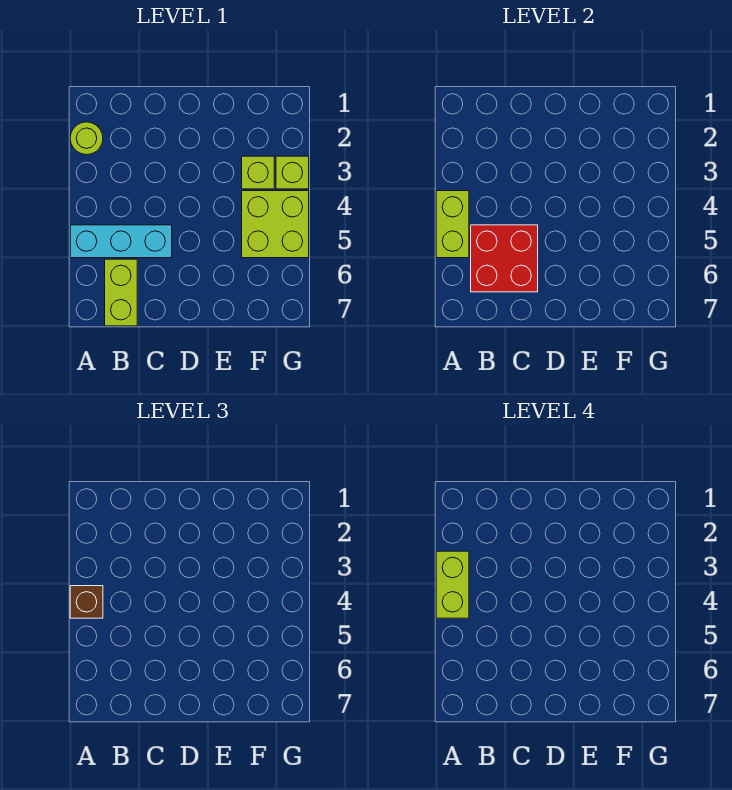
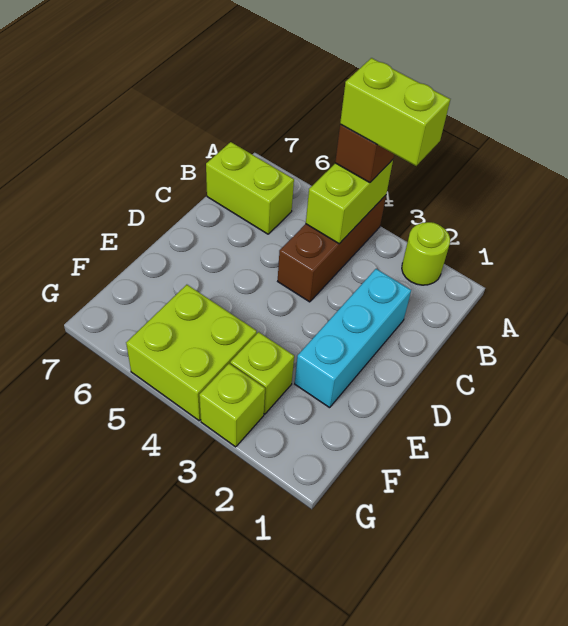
none -> brown 1x3 brick [278,195,386,302]
lime 1x2 brick [436,191,469,258] -> lime 1x2 brick turned to [306,160,393,244]
cyan 1x3 brick [70,225,172,258] -> cyan 1x3 brick moved to [295,269,411,408]
red 2x2 brick [471,225,538,292] -> none

